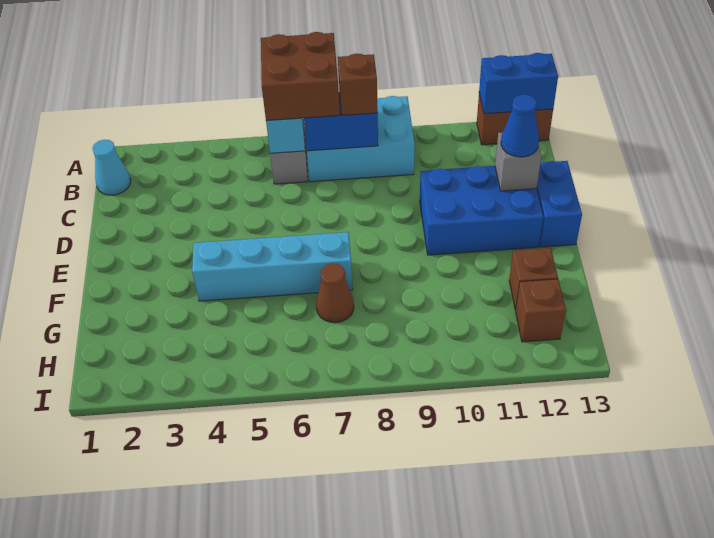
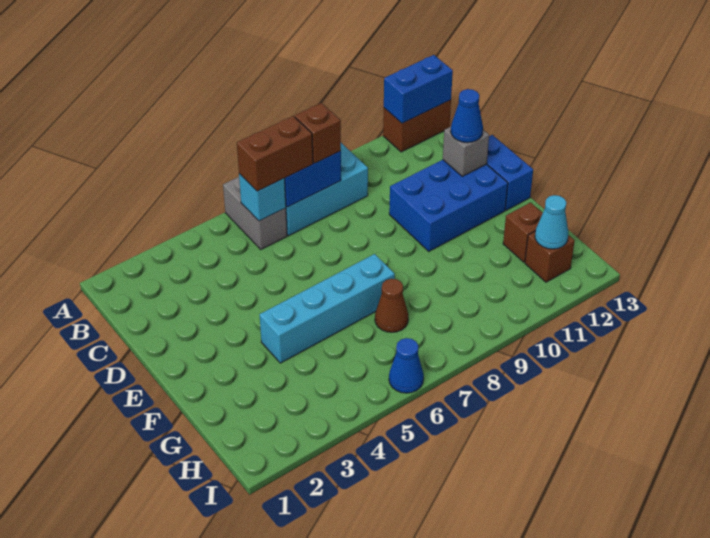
brown 2x2 brick [261,32,340,121] -> brown 1x2 brick [237,116,313,191]
cyan 1x1 cone [93,140,131,195] -> cyan 1x1 cone moved to [535,195,569,249]
none -> blue 1x1 cone [389,338,424,393]

